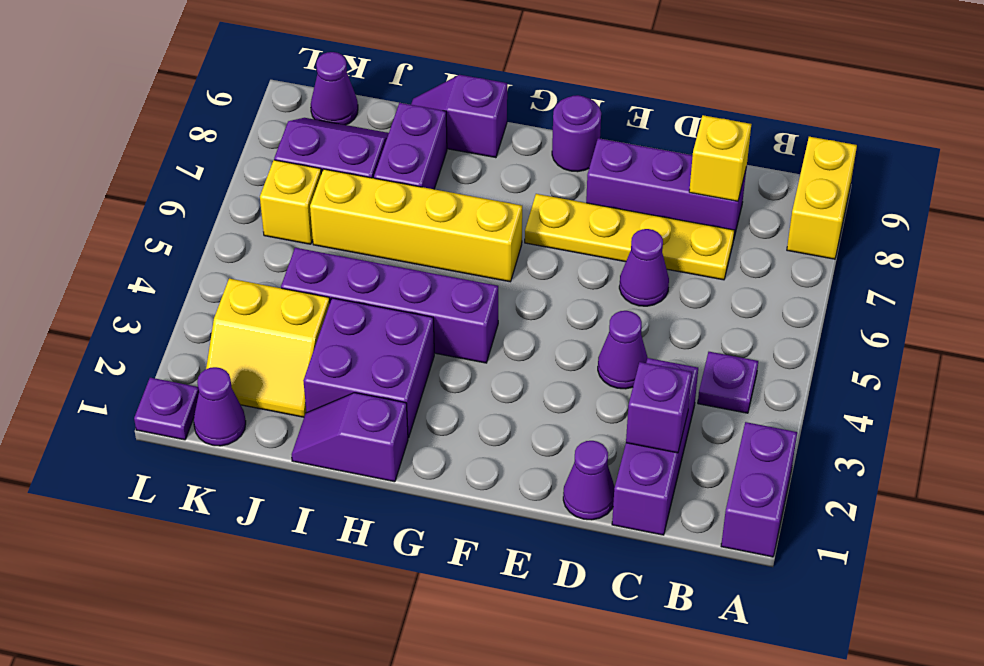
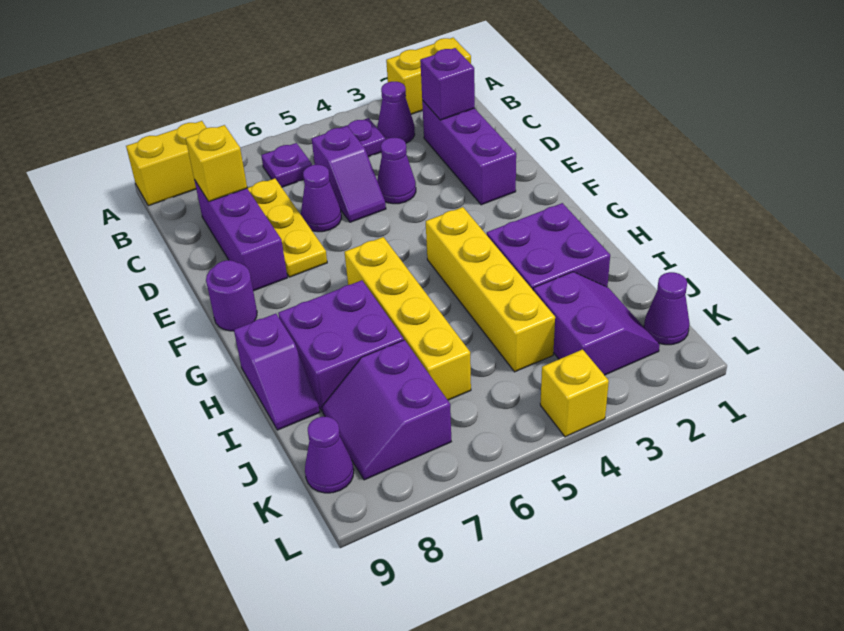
purple 1x2 brick [721,422,797,557] -> yellow 1x2 brick [386,38,471,114]
purple 1x3 brick [612,358,698,535] -> purple 1x3 brick turned to [422,100,516,205]
yellow 1x4 plate [525,194,735,280] -> yellow 1x3 plate [247,179,327,277]
purple 1x1 cone [563,441,615,520] -> purple 1x1 cone moved to [377,82,415,143]
purple 1x4 brick [281,248,498,363] -> yellow 1x4 brick [426,207,555,372]
purple 1x2 slope [292,393,408,482] -> purple 1x2 slope moved to [312,126,386,222]
purple 1x2 brick [374,103,447,189] -> purple 2x2 brick [278,280,404,412]
yellow 2x2 slope [206,278,330,417] -> purple 2x2 slope [533,272,660,375]
yellow 1x1 brick [260,160,321,244] -> yellow 1x1 brick moved to [540,349,609,437]
purple 1x1 plate [134,378,199,440] -> purple 1x1 plate moved to [261,143,312,187]

